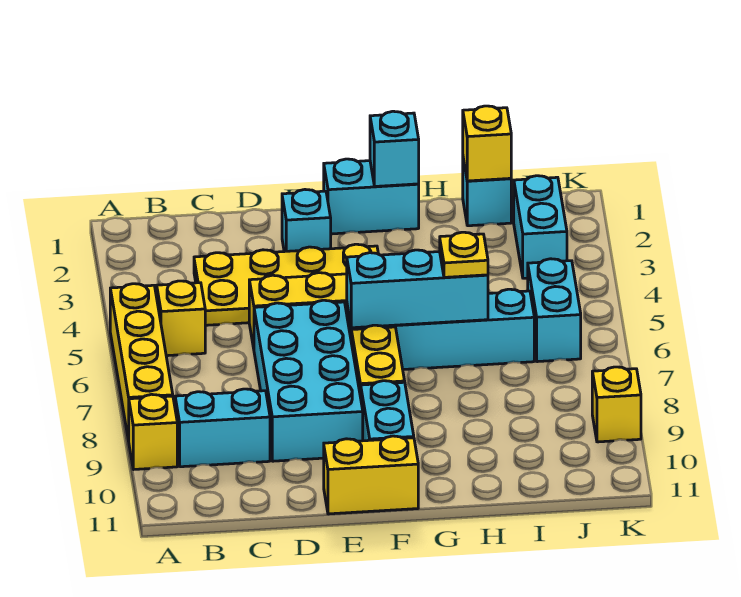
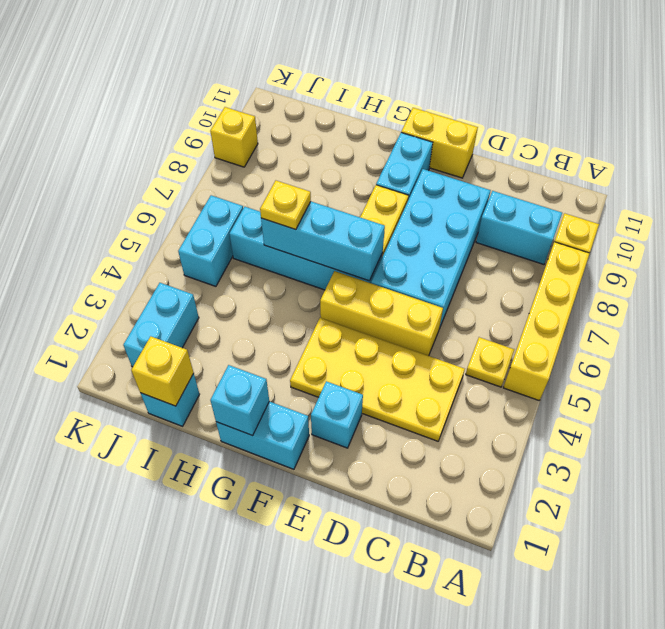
yellow 1x1 brick [157,281,205,356] -> yellow 1x1 plate [466,337,514,387]

